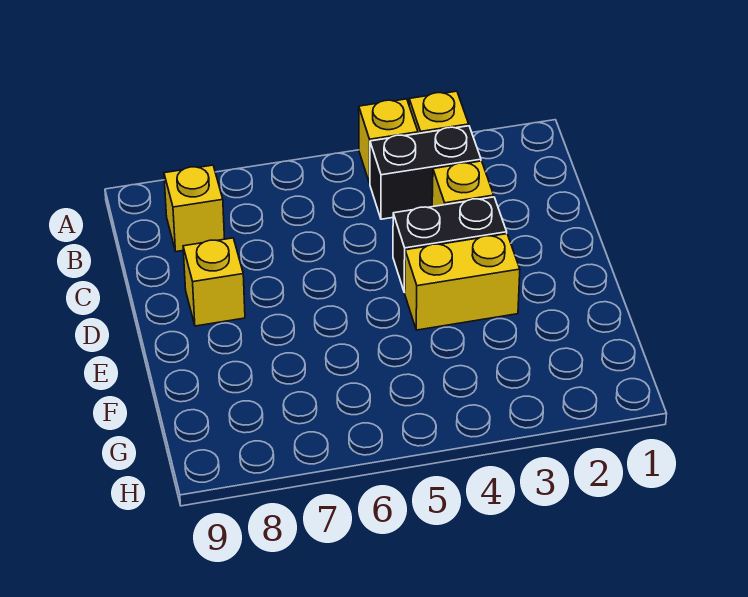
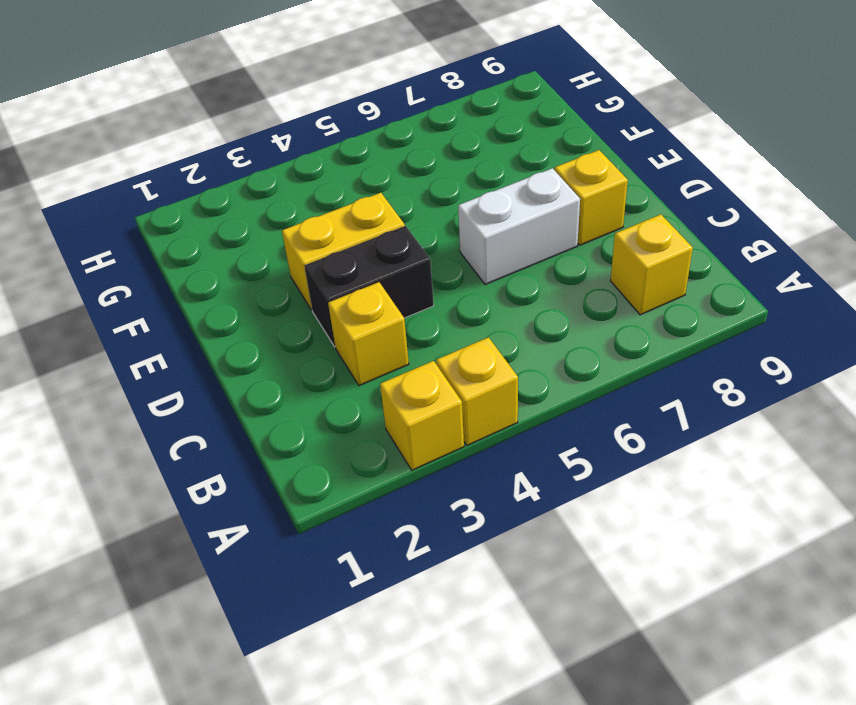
black 1x2 brick [370,126,481,219] -> none
none -> white 1x2 brick [458,168,580,284]

